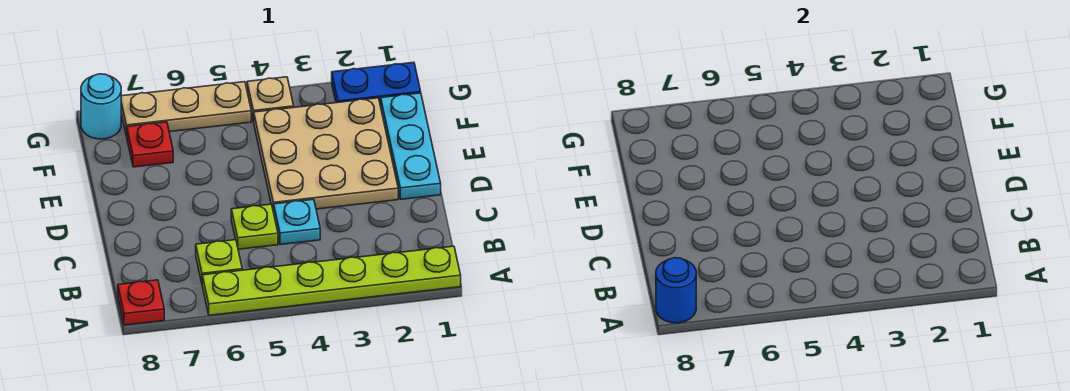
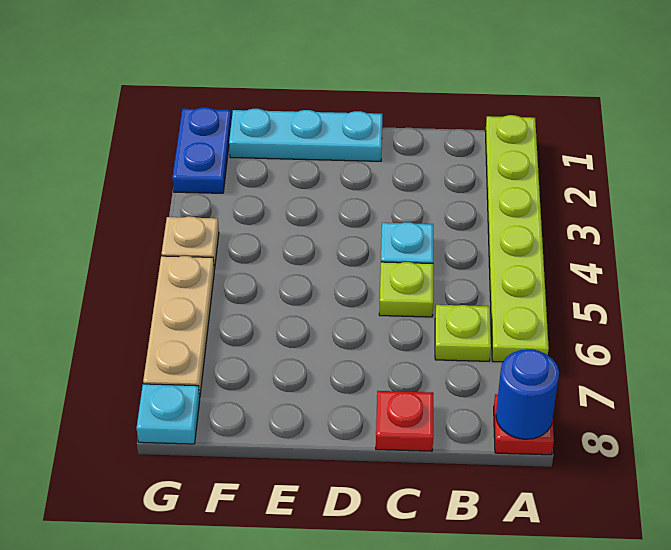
tan 3x3 plate [254,98,398,212] -> none
red 1x1 plate [127,122,173,167] -> red 1x1 plate moved to [376,391,433,451]
cyan 1x1 round brick [81,74,121,139] -> cyan 1x1 plate [137,384,200,444]

